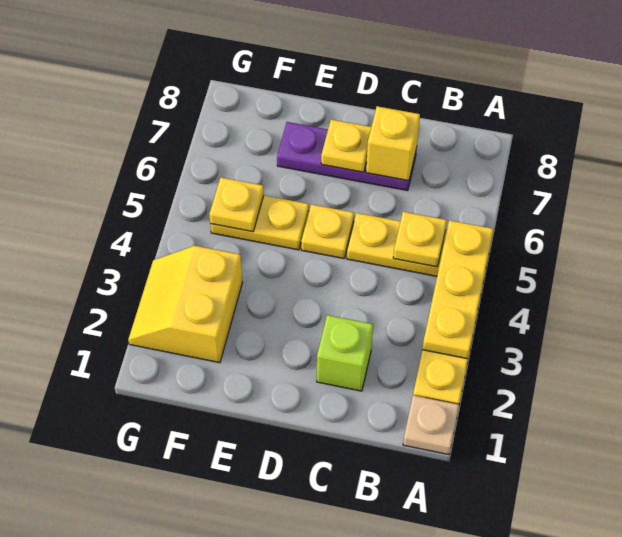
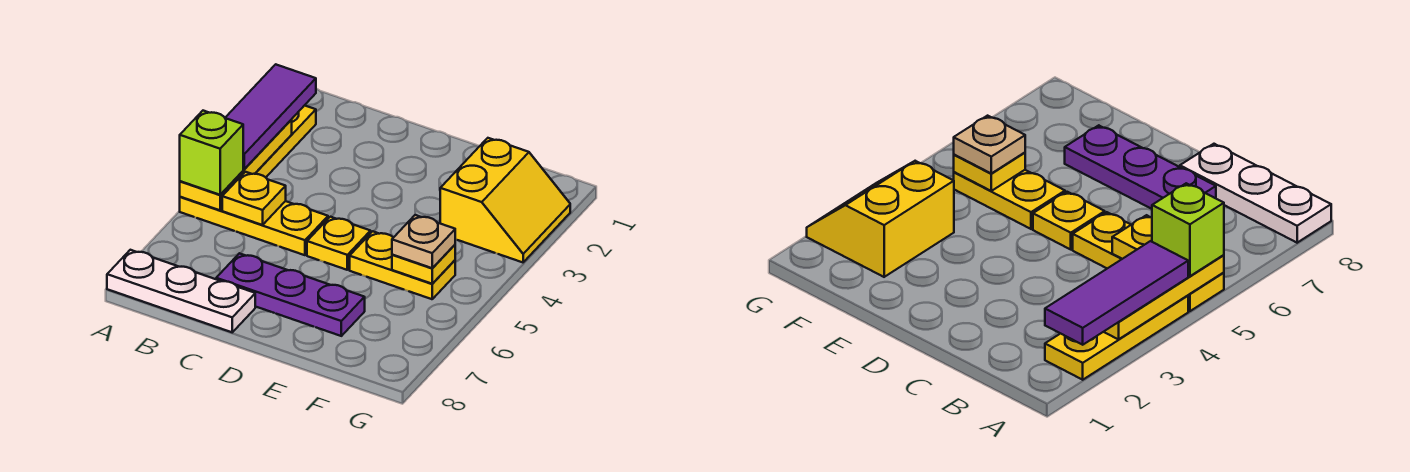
tan 1x1 plate [403,395,459,455] -> tan 1x1 plate moved to [392,215,455,268]
none -> purple 1x3 tile [225,64,316,169]
none -> white 1x3 plate [107,250,255,332]
lime 1x1 brick [317,315,373,391] -> lime 1x1 brick moved to [180,111,243,195]
yellow 1x1 brick [366,106,420,181] -> none
yellow 1x1 plate [321,120,371,172] -> none

